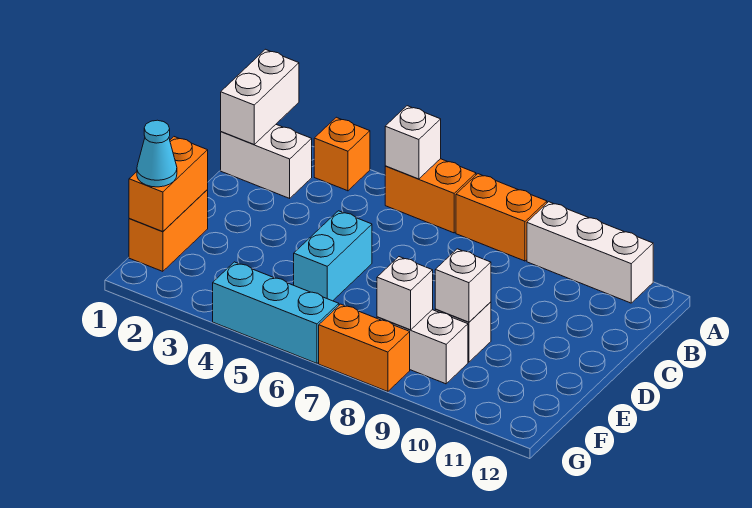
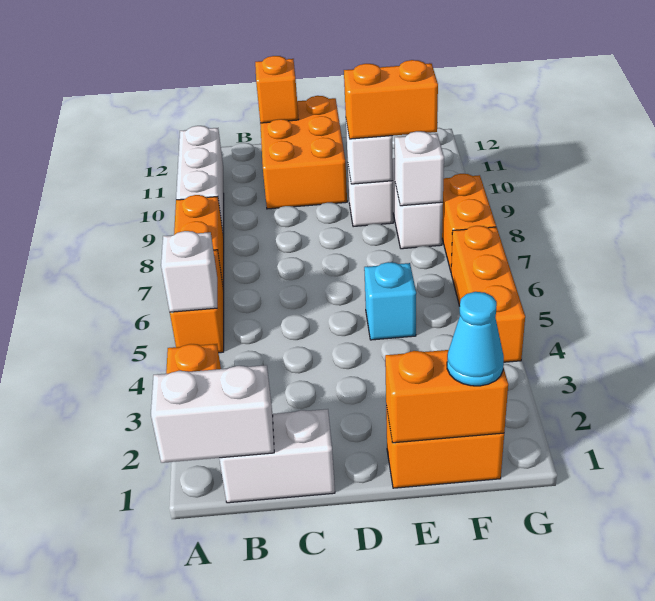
white 1x2 brick [221,125,312,198] -> white 1x2 brick turned to [219,409,335,503]
none -> orange 2x3 brick [260,96,347,209]
none -> orange 1x1 brick [255,56,299,123]
cyan 1x2 brick [294,211,372,301] -> cyan 1x1 brick [364,262,416,340]
none -> orange 1x2 brick [344,60,438,139]
cyan 1x3 brick [213,262,339,363] -> orange 1x3 brick [451,226,525,362]

